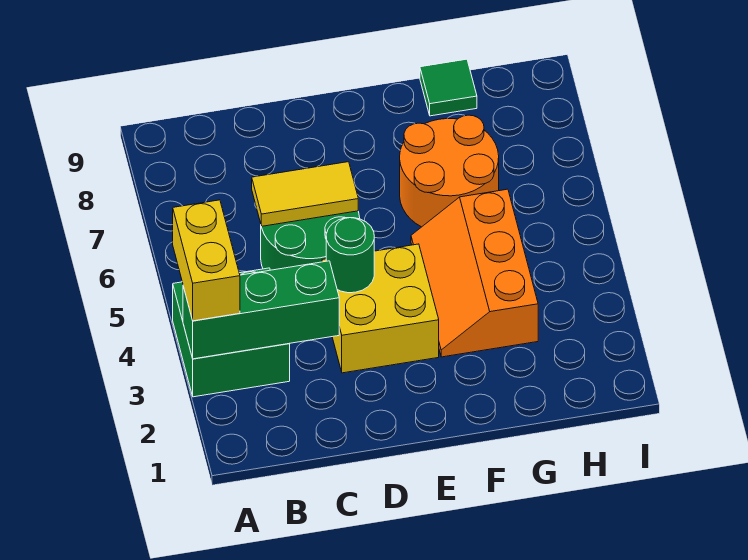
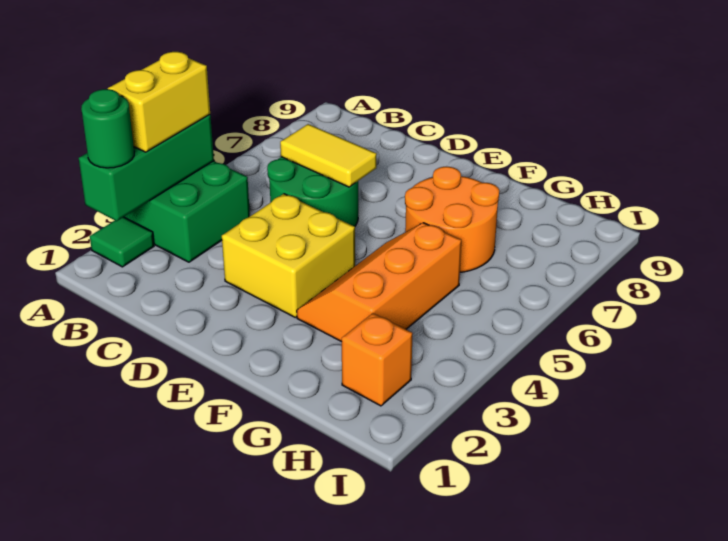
green 1x3 brick [183,261,339,359] -> green 1x3 brick turned to [79,115,214,221]
green 1x1 round brick [326,218,374,293] -> green 1x1 round brick moved to [81,89,134,168]
green 1x1 tile [420,59,477,116] -> green 1x1 tile moved to [90,217,154,267]
none -> orange 1x1 brick [342,313,413,406]

